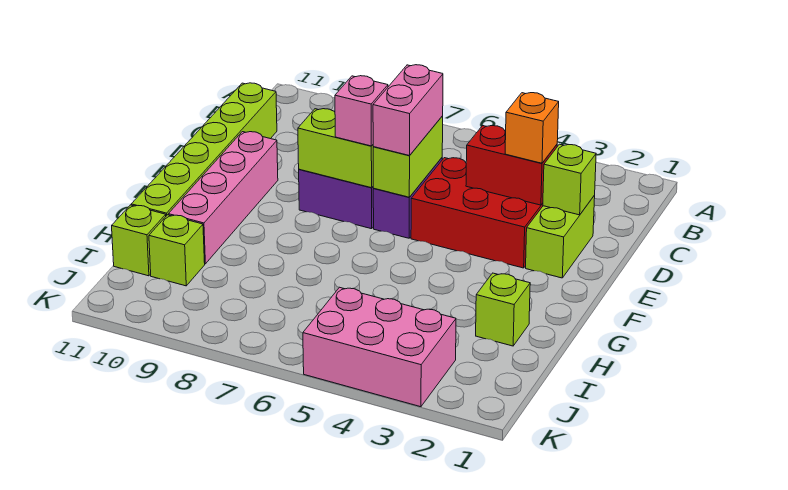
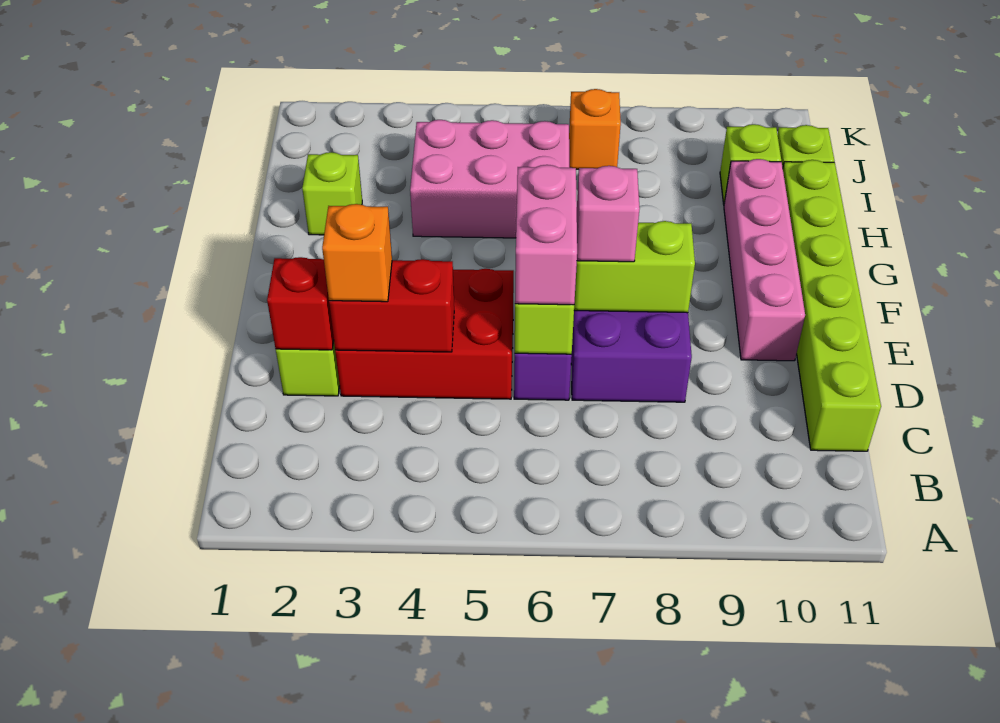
lime 1x1 brick [543,144,596,215] -> red 1x1 brick [267,257,334,350]
pink 2x3 brick [303,287,456,407] -> pink 2x3 brick moved to [410,120,569,238]
none -> orange 1x1 brick [569,89,621,169]

